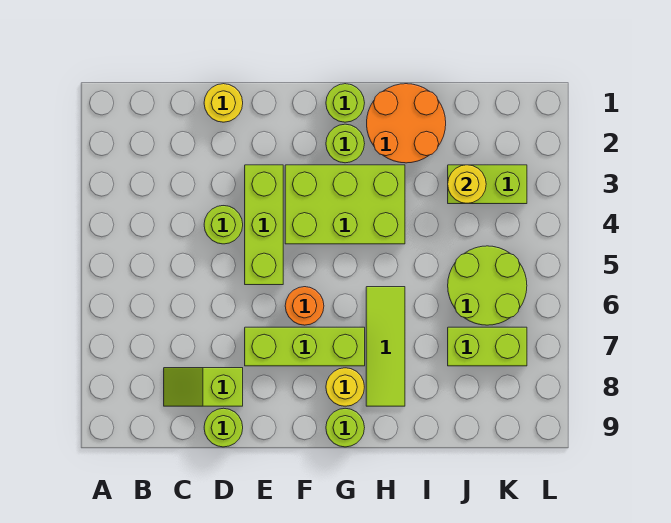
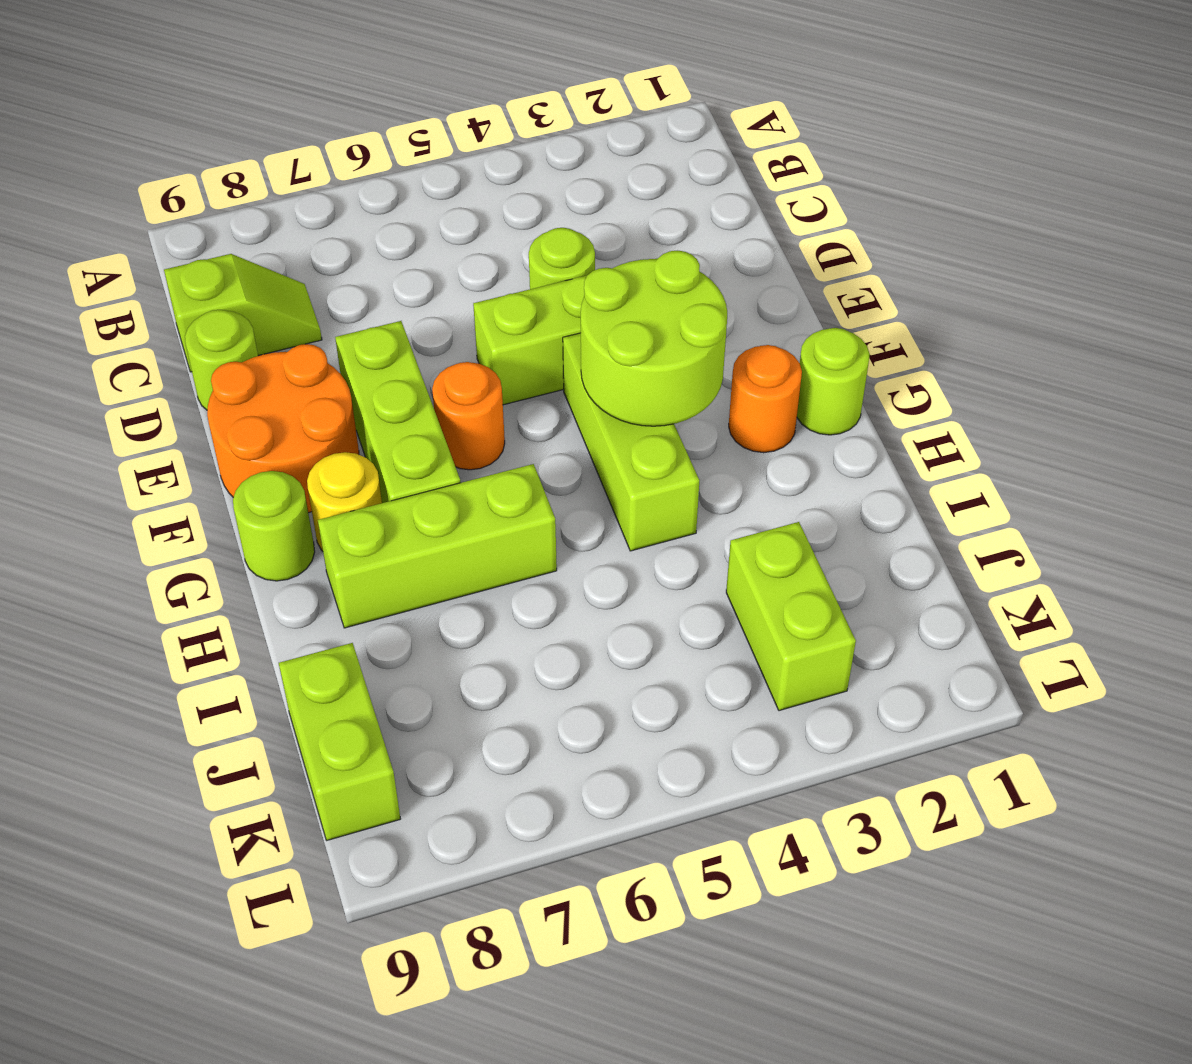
lime 1x2 slope [164,368,243,406] -> lime 1x2 slope turned to [164,254,322,372]
yellow 1x1 round brick [204,84,243,122] -> none
lime 2x3 brick [285,165,405,244] -> lime 1x3 brick [563,333,699,551]
lime 1x1 round brick [326,124,365,163] -> orange 1x1 round brick [729,345,802,453]
orange 2x2 round brick [367,84,446,163] -> orange 2x2 round brick moved to [207,344,359,513]
lime 1x3 tile [366,287,405,406] -> lime 1x3 brick [318,464,557,628]
yellow 1x1 round brick [448,165,486,203] -> none
lime 2x2 round brick [448,246,527,325] -> lime 2x2 round brick moved to [581,251,727,426]
lime 1x2 brick [448,327,527,366] -> lime 1x2 brick moved to [279,643,400,840]

